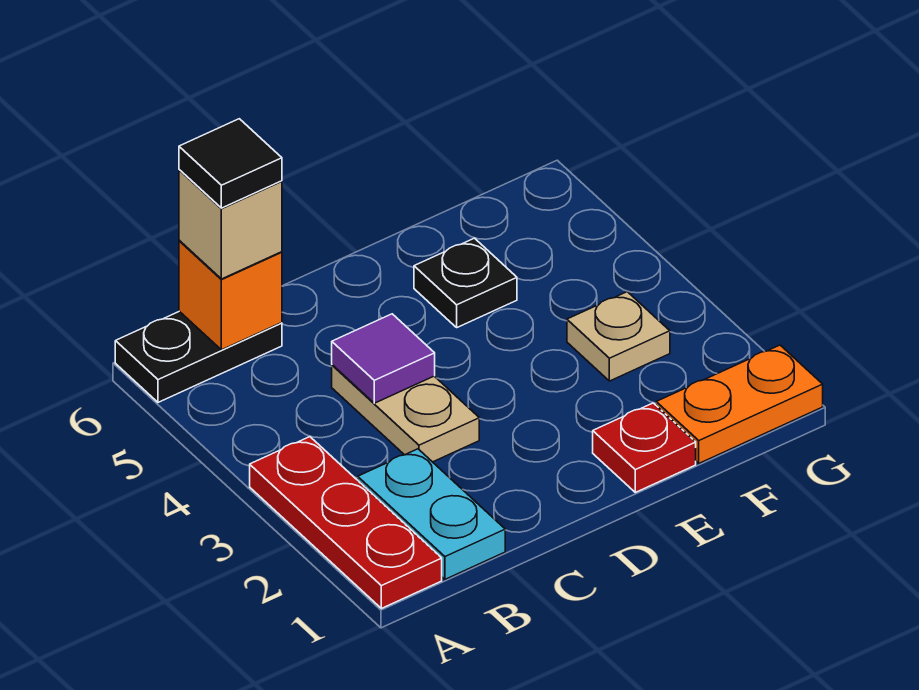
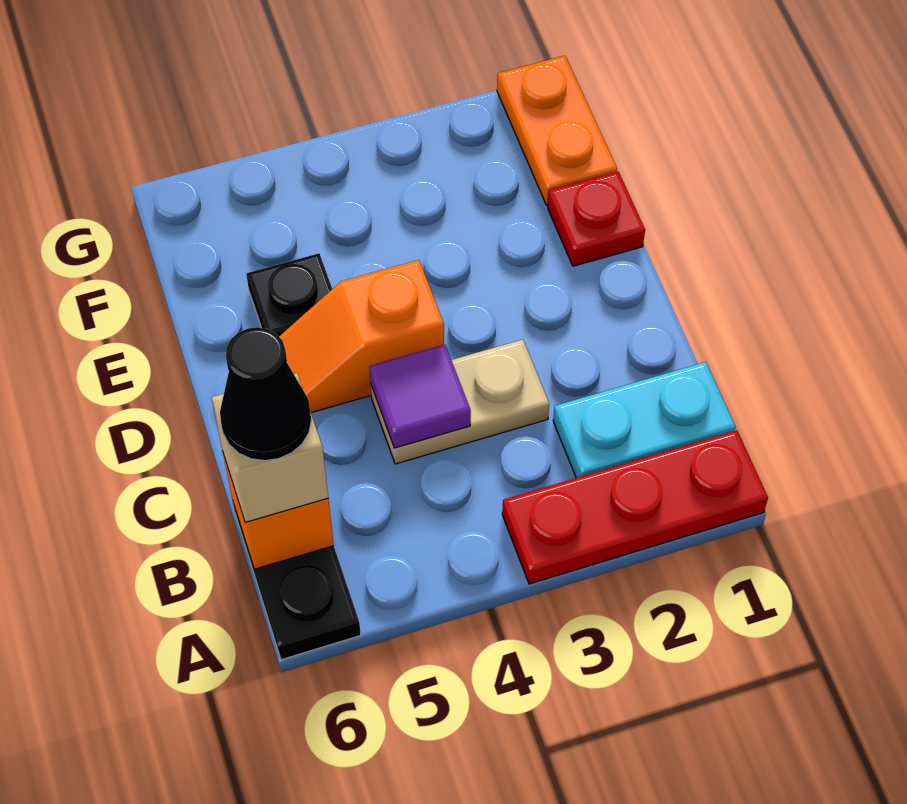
black 1x1 tile [179,119,282,208] -> black 1x1 cone [220,327,311,461]
none -> orange 1x2 slope [279,260,444,413]
tan 1x1 plate [567,292,670,381] -> none

